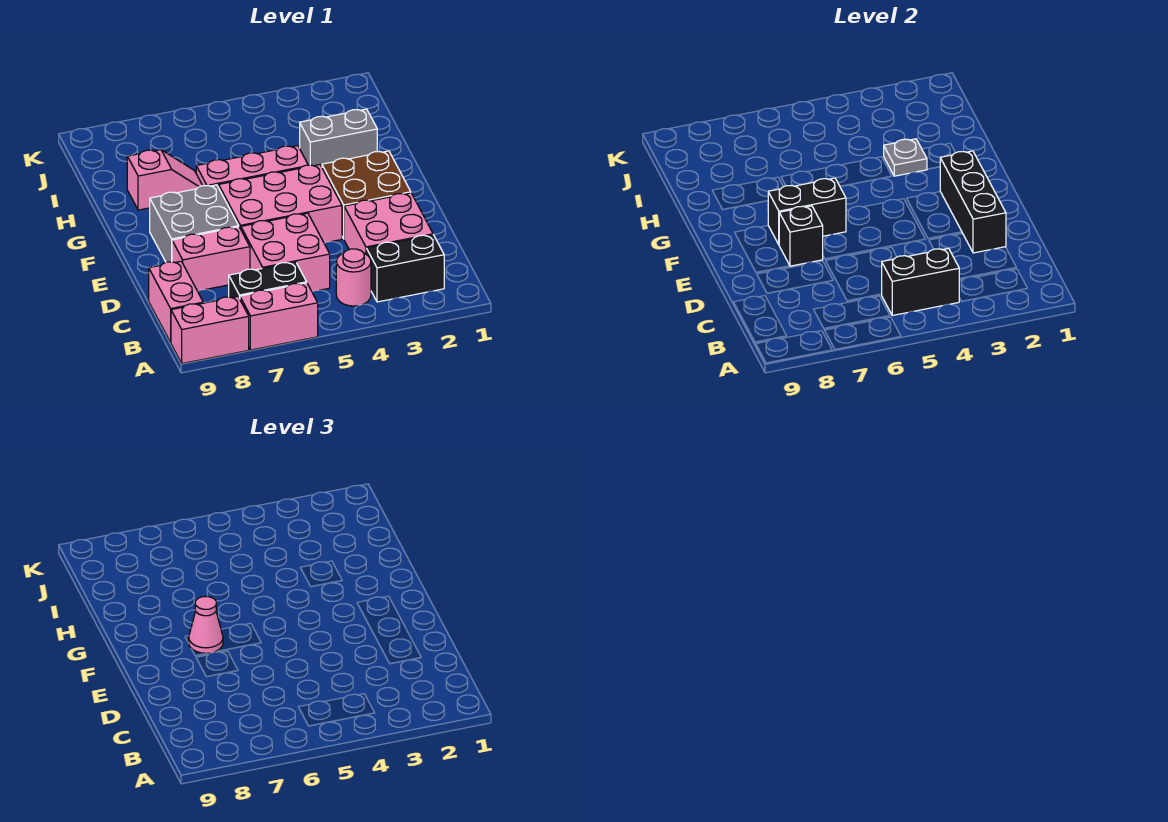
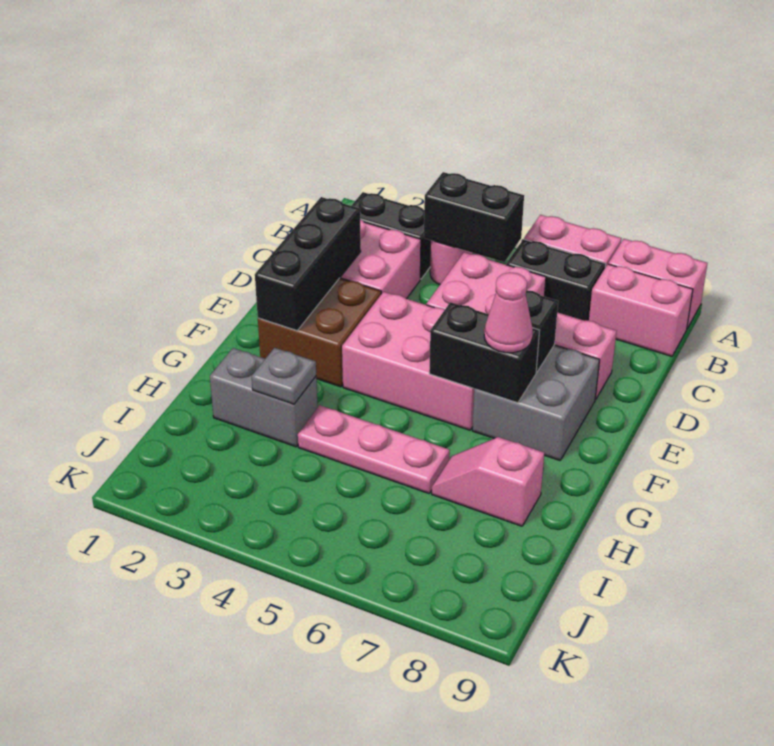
pink 1x2 brick [149,261,203,342] -> pink 1x2 brick turned to [589,264,693,356]

